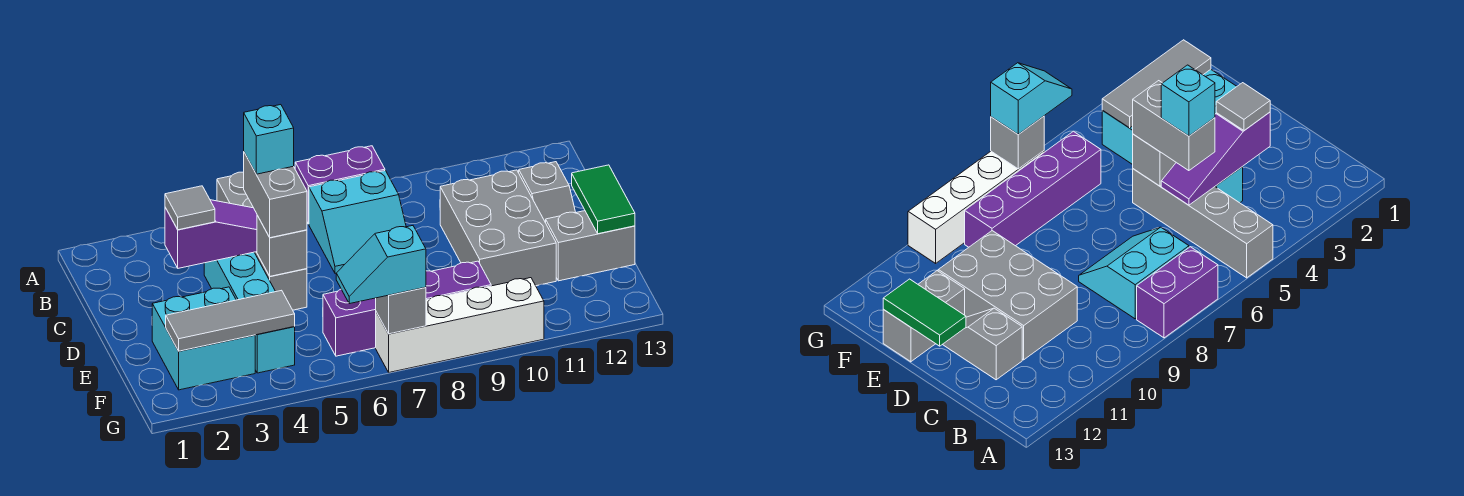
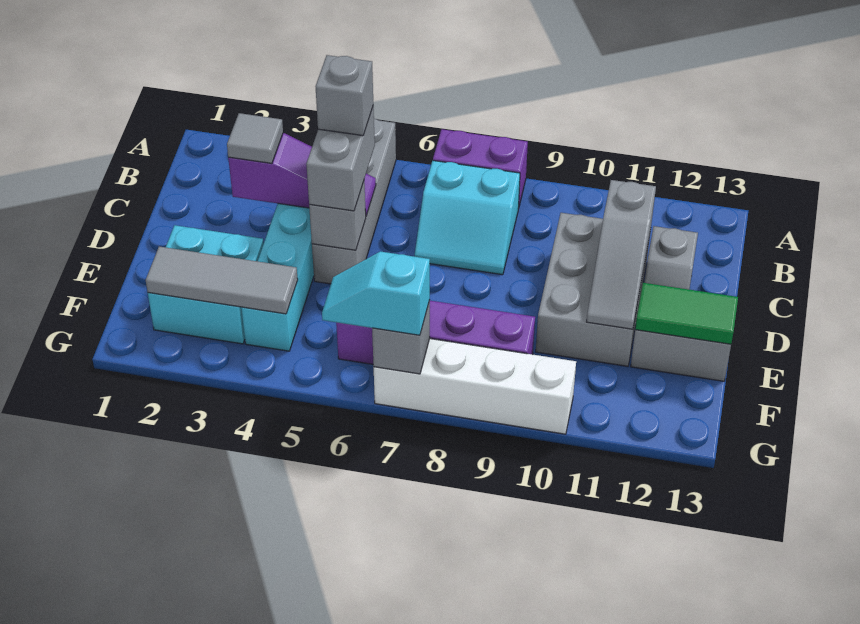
cyan 1x1 brick [244,105,294,174] -> grey 1x1 brick [315,55,373,136]
none -> grey 1x3 slope [587,180,656,329]
green 1x2 tile [572,165,635,234] -> green 1x2 tile turned to [635,283,738,344]

